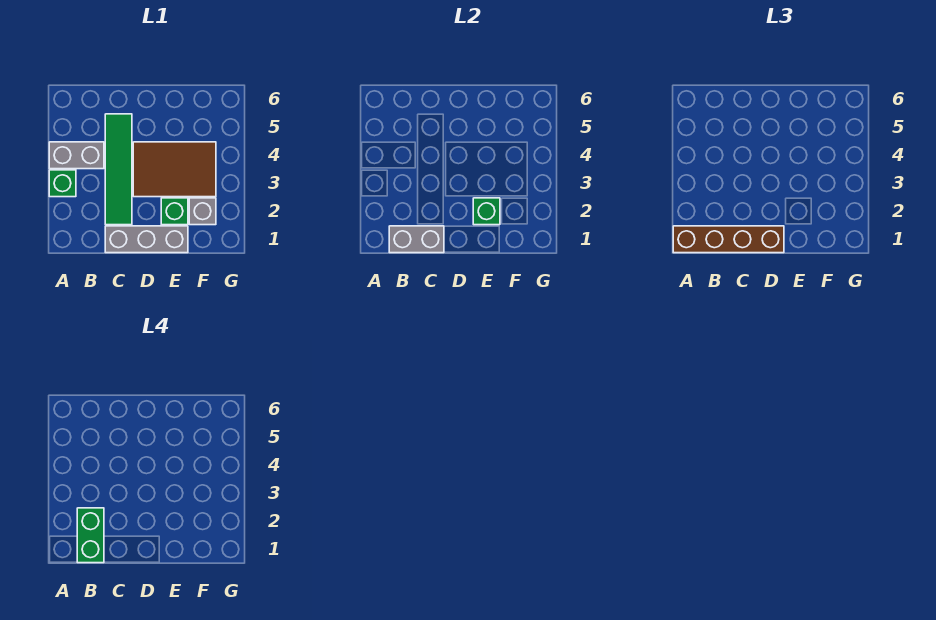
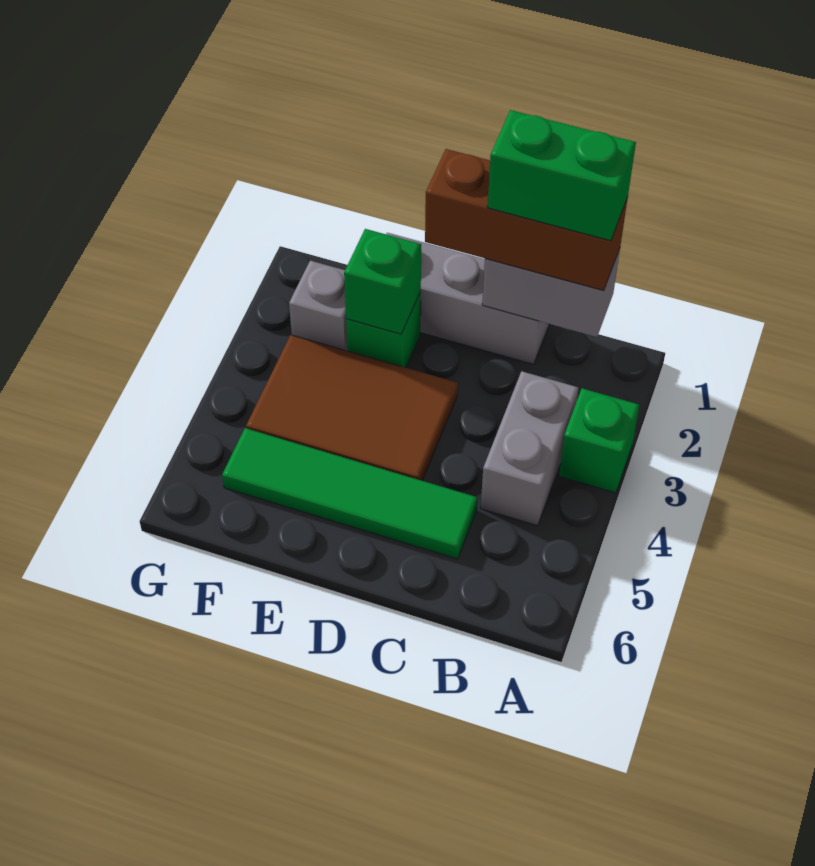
brown 1x4 brick [673,226,784,253] -> brown 1x3 brick [425,149,628,291]
grey 1x2 brick [49,142,104,169] -> grey 1x2 brick turned to [481,371,578,526]
green 1x2 brick [77,508,104,563] -> green 1x2 brick turned to [488,110,636,241]
green 1x4 tile [105,114,132,225] -> green 1x4 tile turned to [222,428,477,559]

